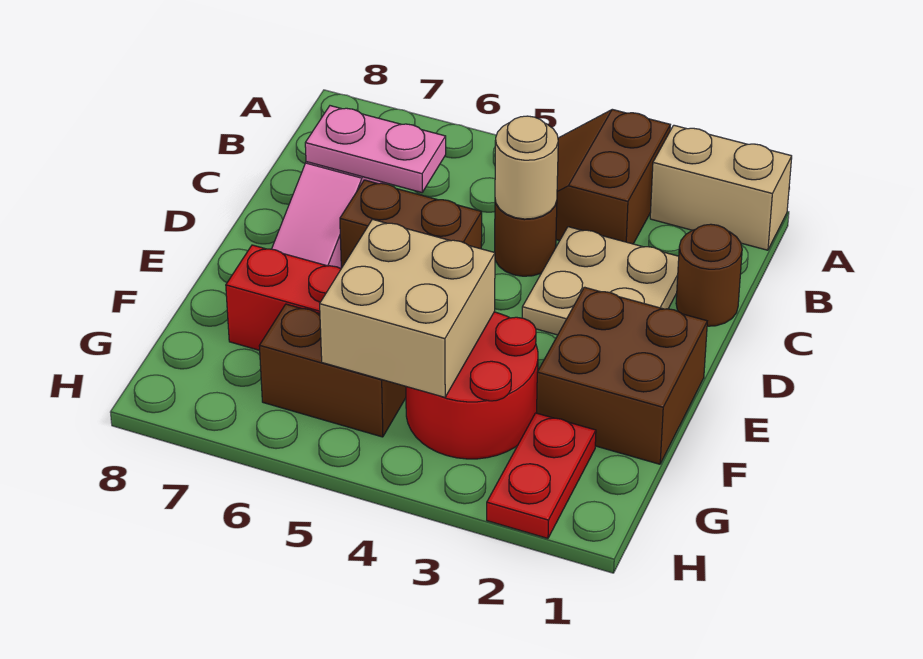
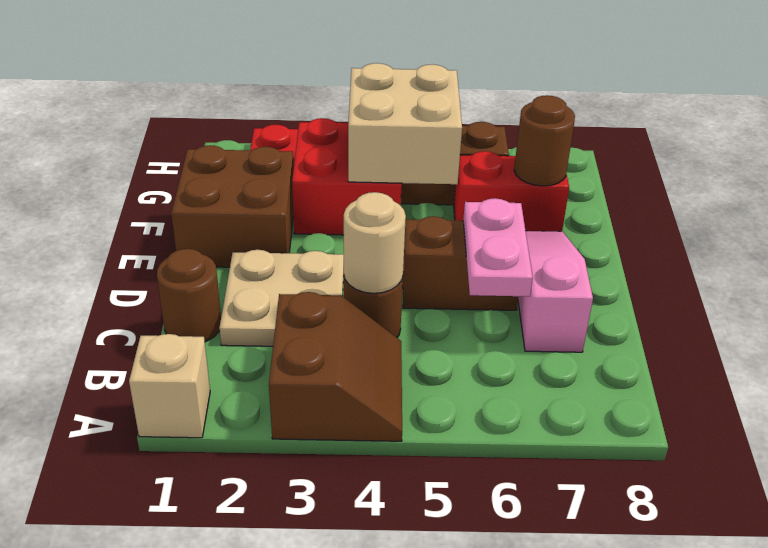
tan 1x2 brick [650,125,792,250] -> tan 1x1 brick [129,334,210,438]
pink 1x2 plate [305,106,446,192] -> pink 1x2 plate turned to [463,198,533,296]
red 2x2 round brick [406,312,538,459] -> red 2x2 brick [292,118,402,235]
none -> brown 1x1 round brick [514,95,575,186]

